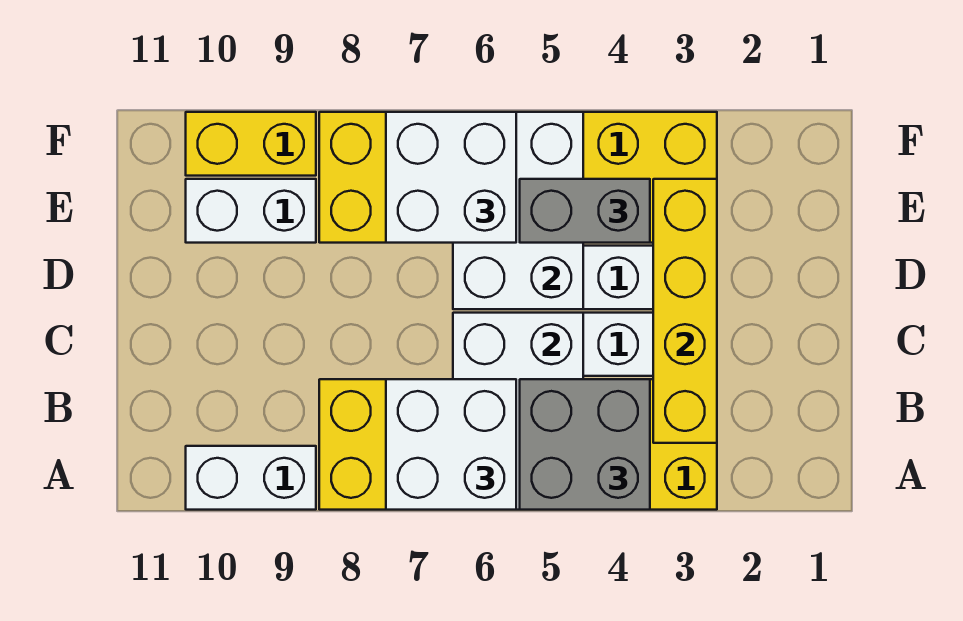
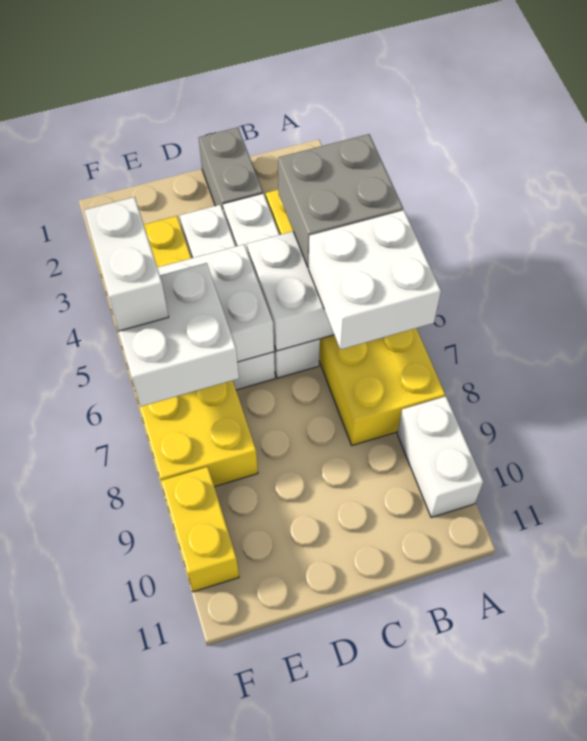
yellow 1x4 brick [653,179,717,443] -> none
grey 1x2 brick [520,179,650,243] -> grey 1x2 brick moved to [199,127,263,209]
white 1x2 brick [186,179,316,243] -> white 1x2 brick moved to [84,197,169,331]

